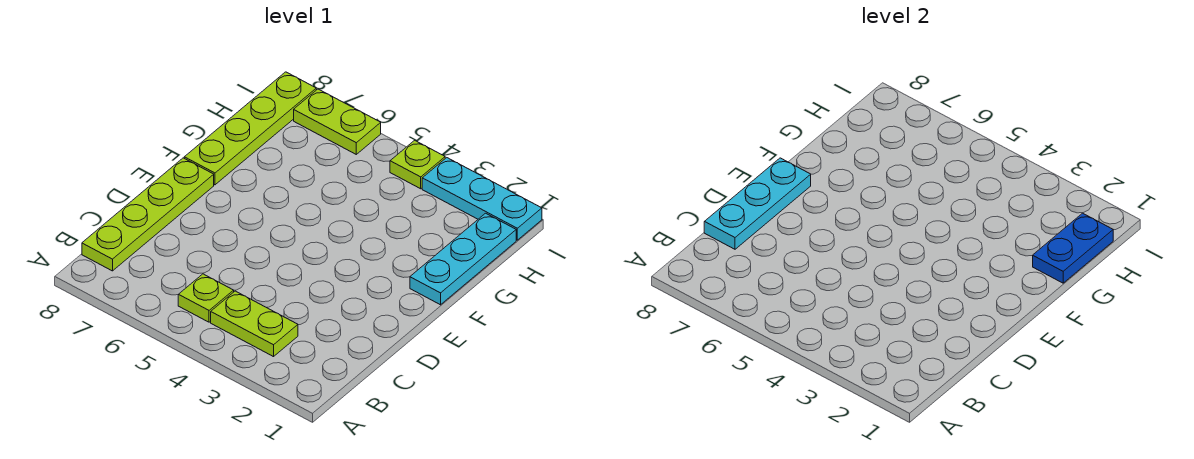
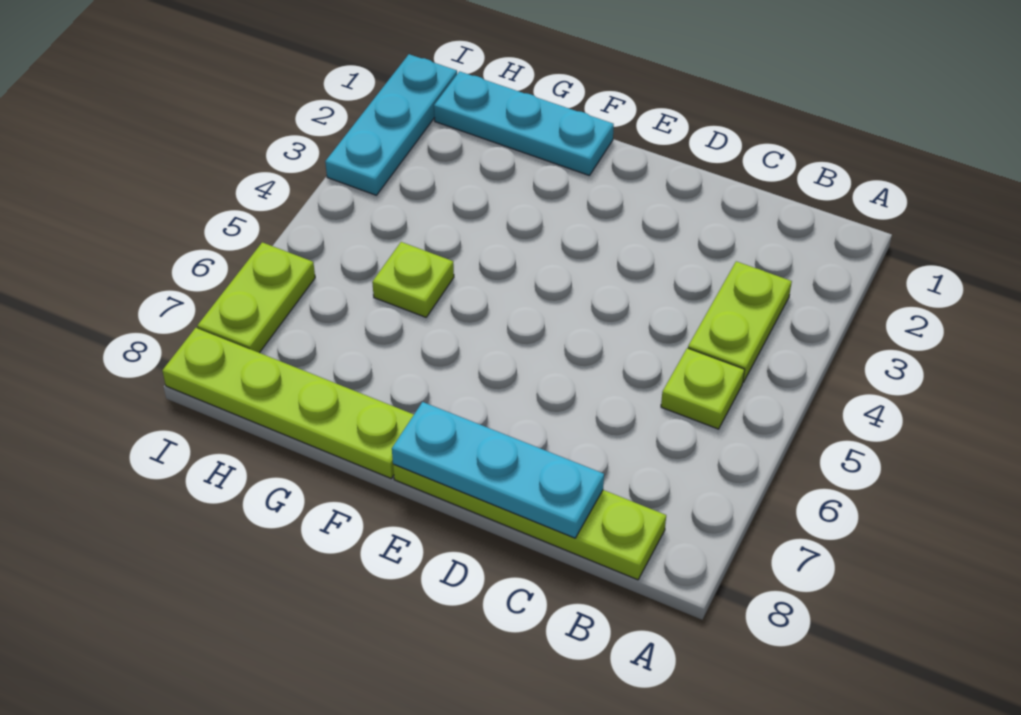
blue 1x2 plate [1033,213,1113,283] -> none
lime 1x1 plate [390,140,445,189] -> lime 1x1 plate moved to [372,242,454,317]

